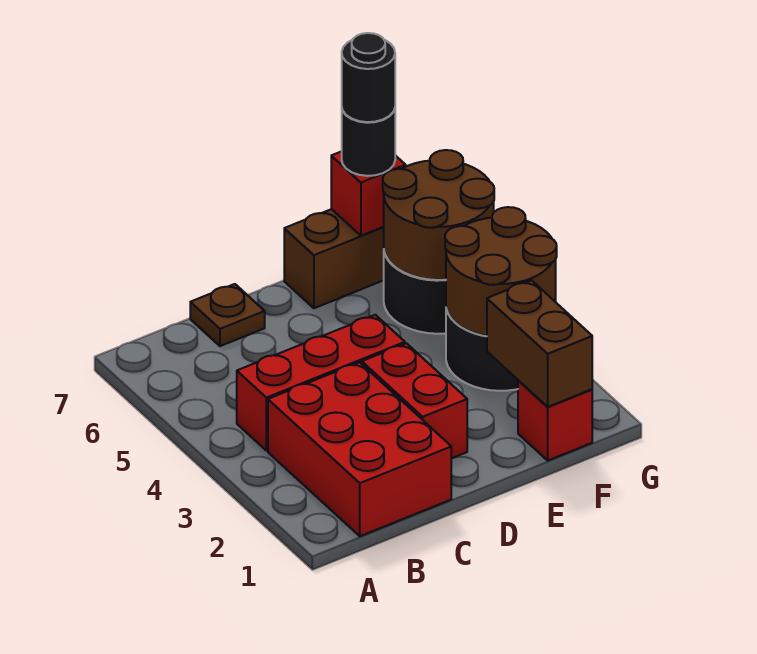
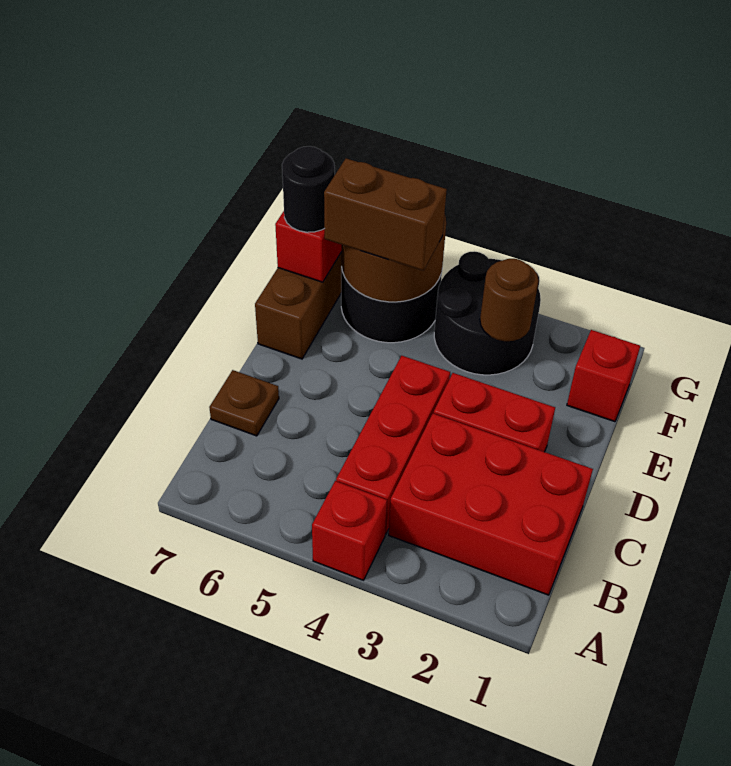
none -> red 1x1 brick [312,481,387,580]
brown 1x2 brick [487,280,592,407] -> brown 1x2 brick moved to [324,158,447,271]
brown 2x2 round brick [445,207,557,336] -> brown 1x1 round brick [480,259,539,341]
black 1x1 round brick [342,33,395,122] -> none

